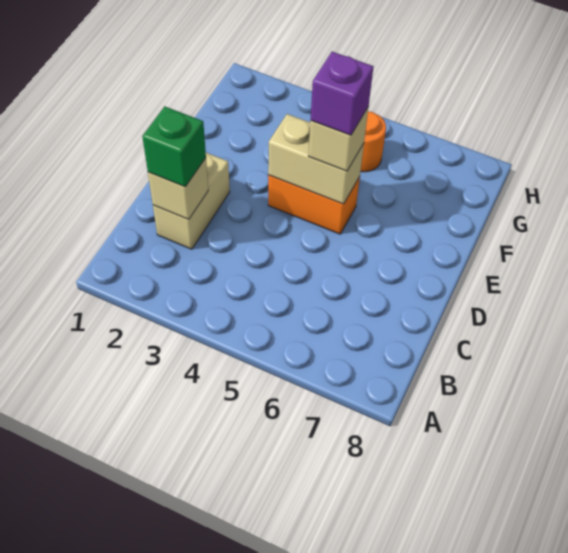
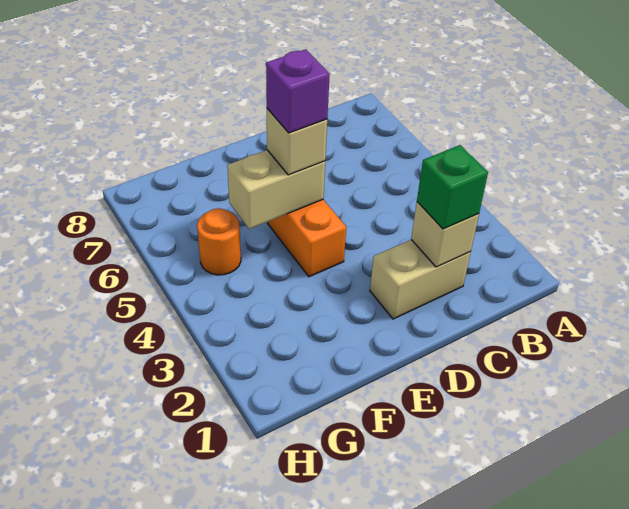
tan 1x2 brick [268,114,364,204] -> tan 1x2 brick turned to [227,150,325,229]

